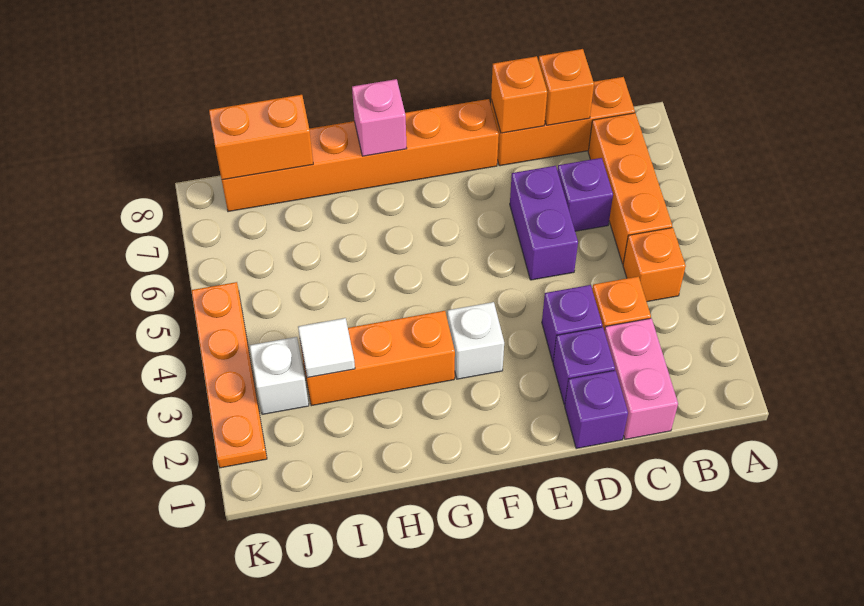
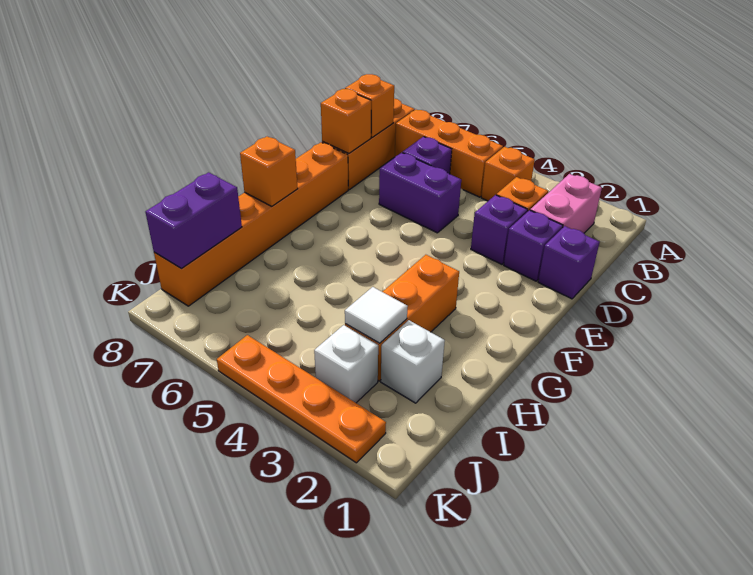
pink 1x2 brick [605,318,678,439] -> pink 1x2 brick turned to [530,174,602,233]
white 1x1 brick [447,302,504,379] -> white 1x1 brick moved to [381,320,445,403]
pink 1x1 brick [352,79,407,156] -> orange 1x1 brick [240,137,298,206]
orange 1x2 brick [209,95,313,180] -> purple 1x2 brick [145,172,242,268]

